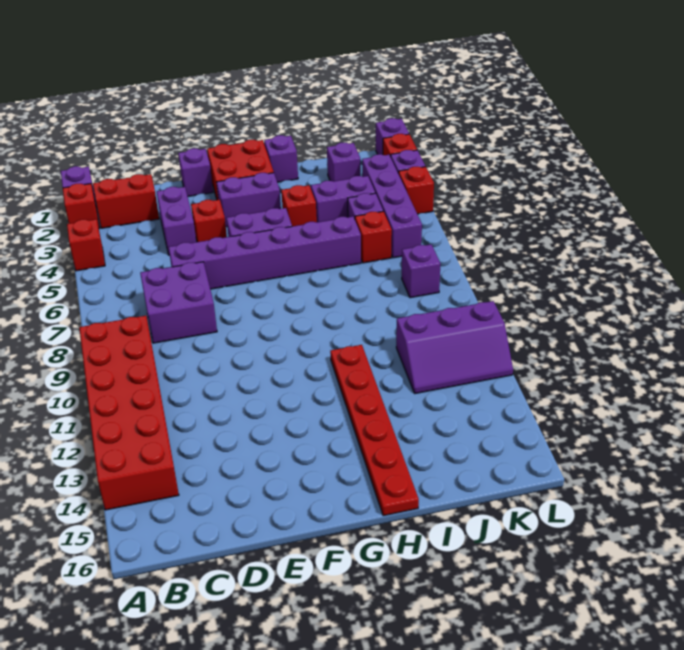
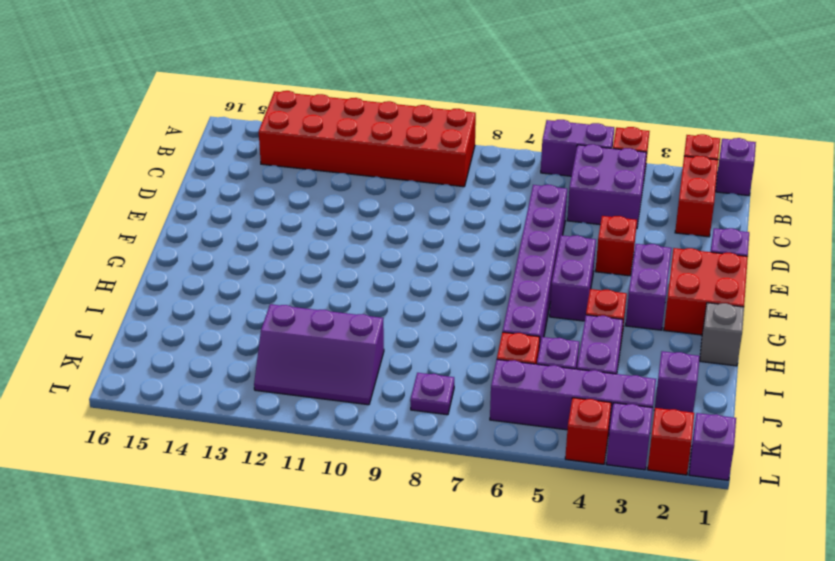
purple 2x2 brick [140,262,217,343] -> purple 2x2 brick moved to [567,144,647,229]
purple 1x2 brick [157,187,196,255] -> purple 1x2 brick moved to [541,120,614,176]
purple 1x1 brick [264,135,298,182] -> grey 1x1 brick [700,303,744,366]
red 1x6 plate [330,345,419,516] -> none
purple 2x3 slope [396,301,513,394] -> purple 2x3 slope turned to [254,304,384,405]
purple 1x1 brick [402,244,440,298] -> purple 1x1 plate [410,373,454,415]

